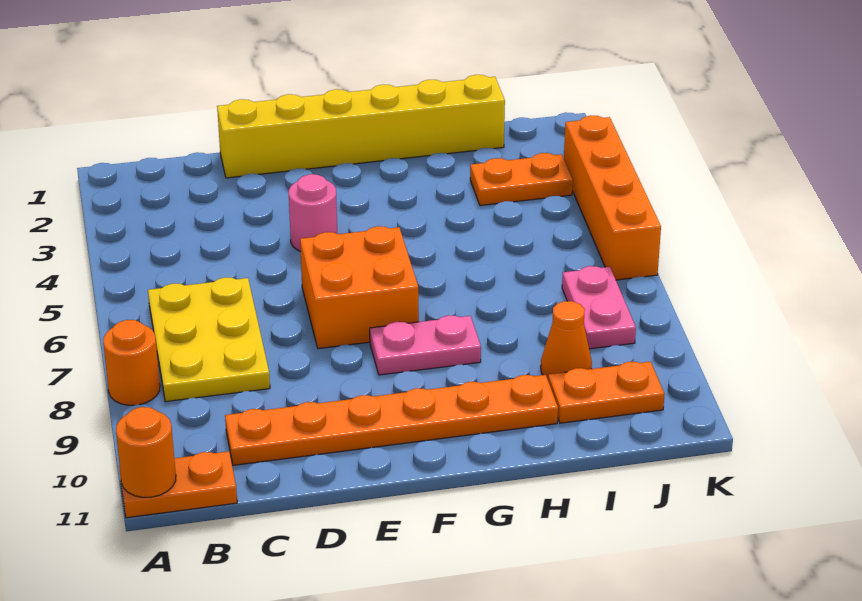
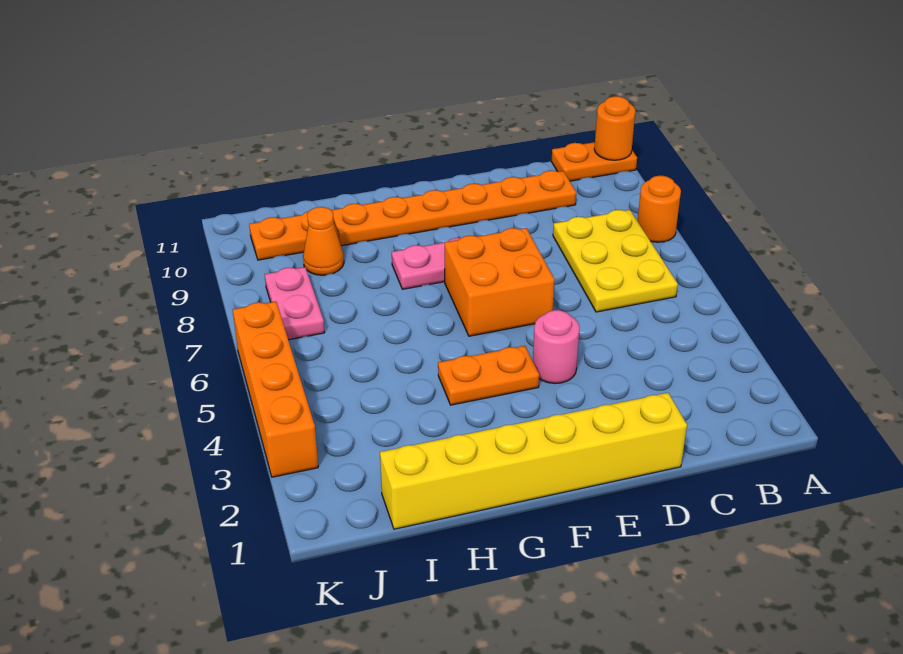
orange 1x2 plate [470,153,573,206] -> orange 1x2 plate moved to [438,346,539,405]

